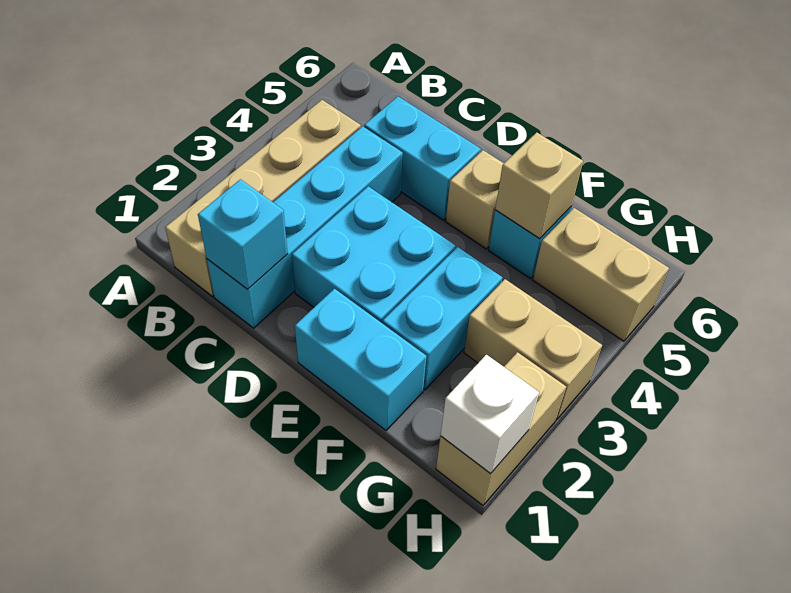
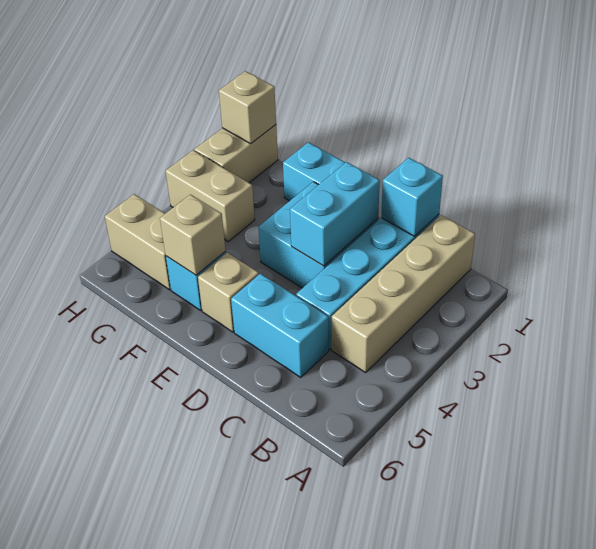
cyan 1x2 brick [383,247,502,390] -> cyan 1x2 brick moved to [290,162,380,266]
white 1x1 brick [441,355,539,474] -> tan 1x1 brick [219,71,276,144]

